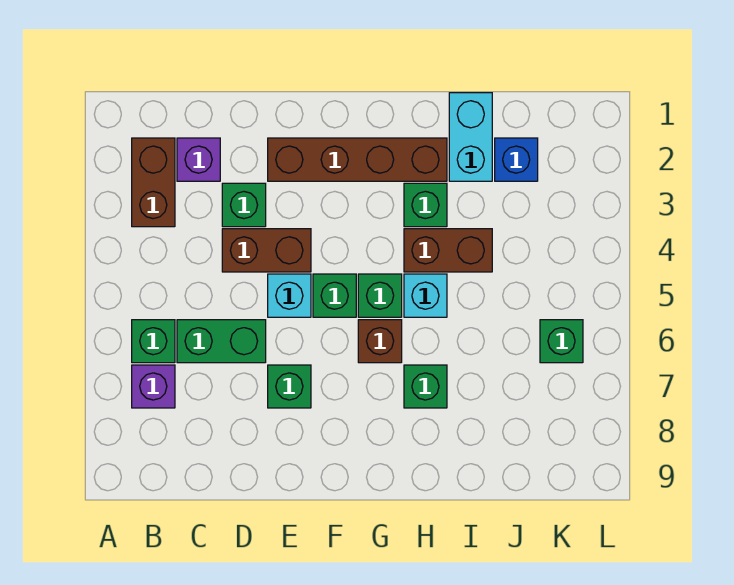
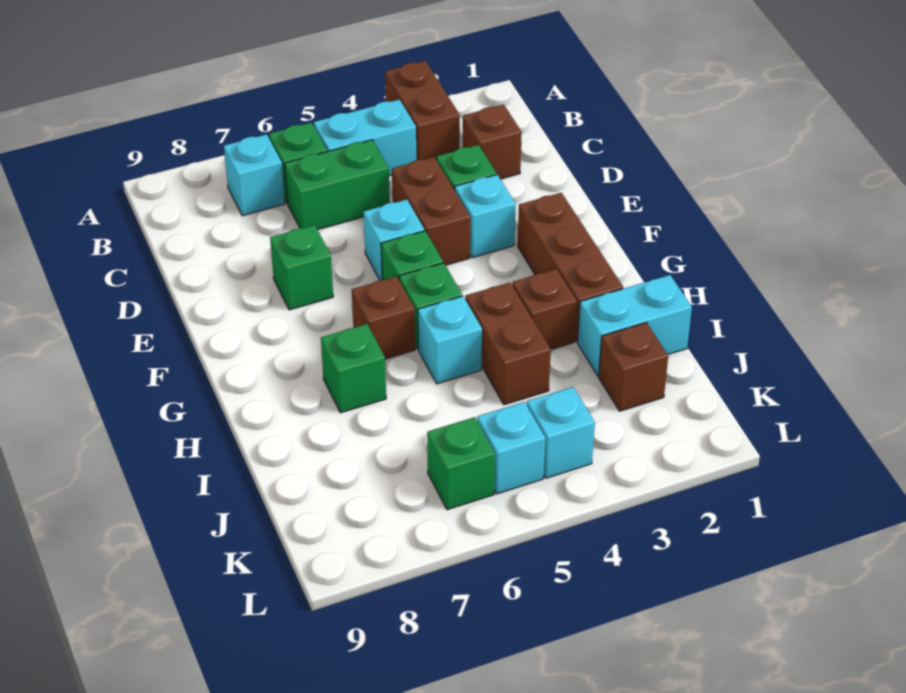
brown 1x2 brick [132,138,175,227] -> brown 1x2 brick turned to [385,61,460,160]
none -> cyan 1x2 brick [314,99,416,176]
purple 1x1 brick [132,365,175,408] -> cyan 1x1 brick [224,134,285,216]
purple 1x1 brick [177,138,220,181] -> brown 1x1 brick [463,105,522,179]
green 1x2 brick [177,320,266,363] -> green 1x2 brick turned to [285,140,390,230]
brown 1x4 brick [268,138,447,181] -> brown 1x3 brick [518,193,623,342]
none -> cyan 1x1 brick [455,175,516,258]
green 1x1 brick [404,183,447,227] -> brown 1x1 brick [512,269,577,349]
blue 1x1 brick [495,138,538,181] -> brown 1x1 brick [599,322,668,411]
none -> cyan 1x1 brick [527,387,595,478]
none -> cyan 1x1 brick [477,402,545,494]

